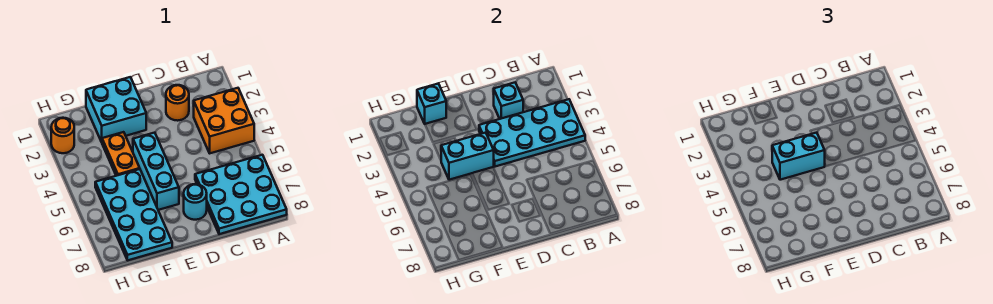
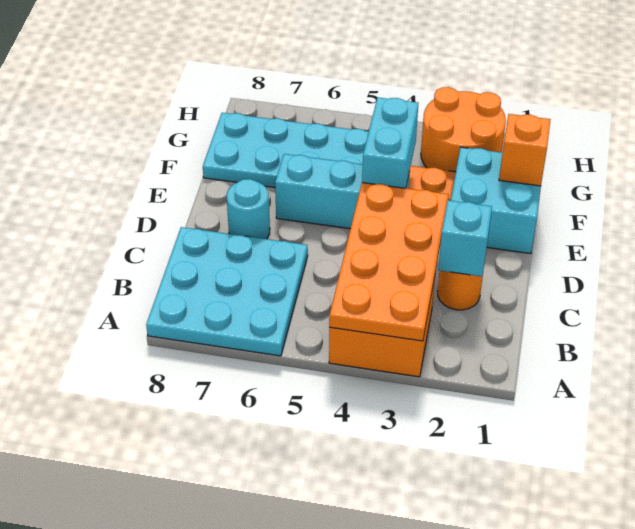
cyan 2x4 plate [479,99,585,167] -> orange 2x4 plate [329,183,449,341]
cyan 1x2 brick [772,133,825,180] -> none
cyan 1x1 brick [417,84,446,124] -> orange 1x1 brick [499,114,551,186]
orange 1x1 round brick [51,118,74,153] -> orange 2x2 round brick [421,87,506,172]

